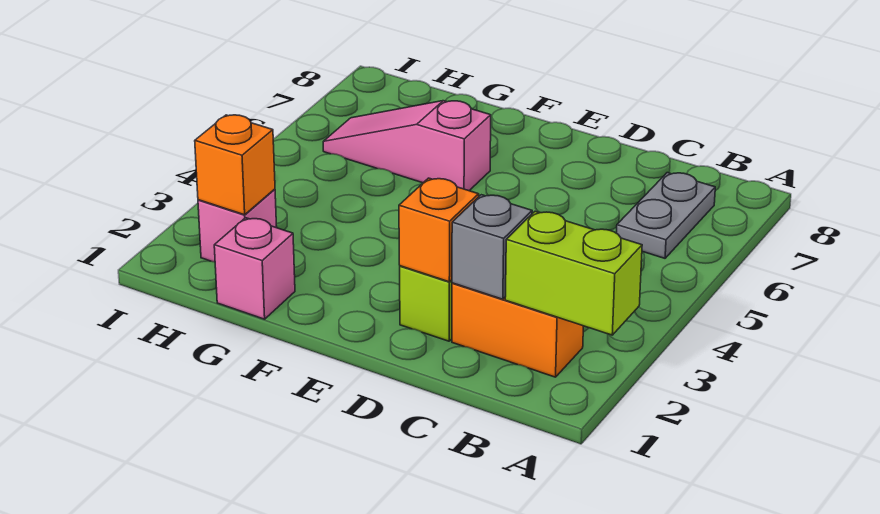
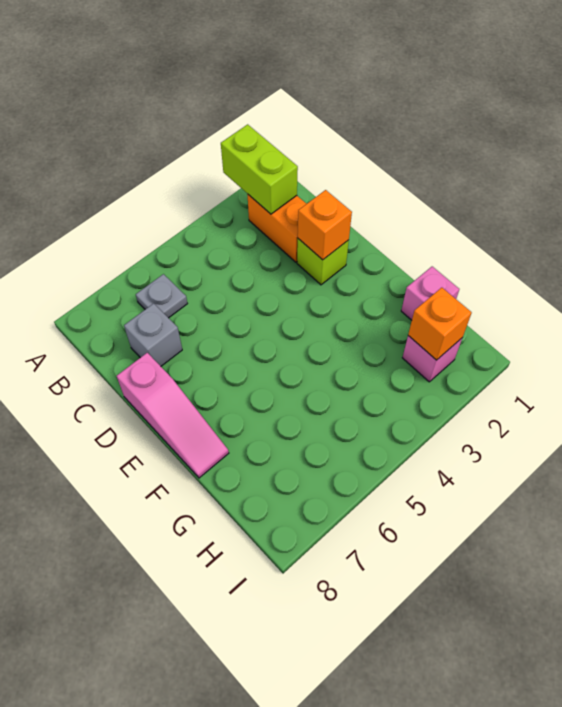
grey 1x2 plate [617,173,715,258] -> grey 1x1 plate [136,274,187,318]
grey 1x1 brick [452,195,532,299] -> grey 1x1 brick moved to [124,303,182,366]
pink 1x3 slope [323,101,491,191] -> pink 1x3 slope moved to [117,353,229,478]

